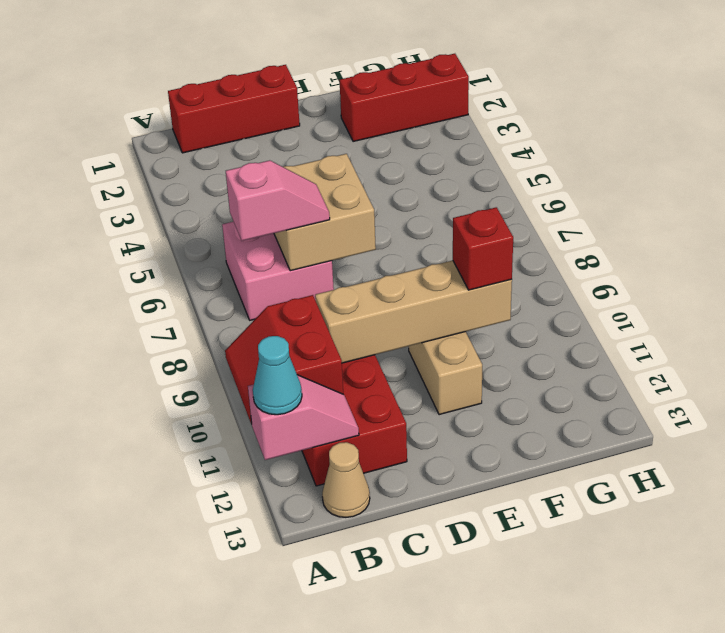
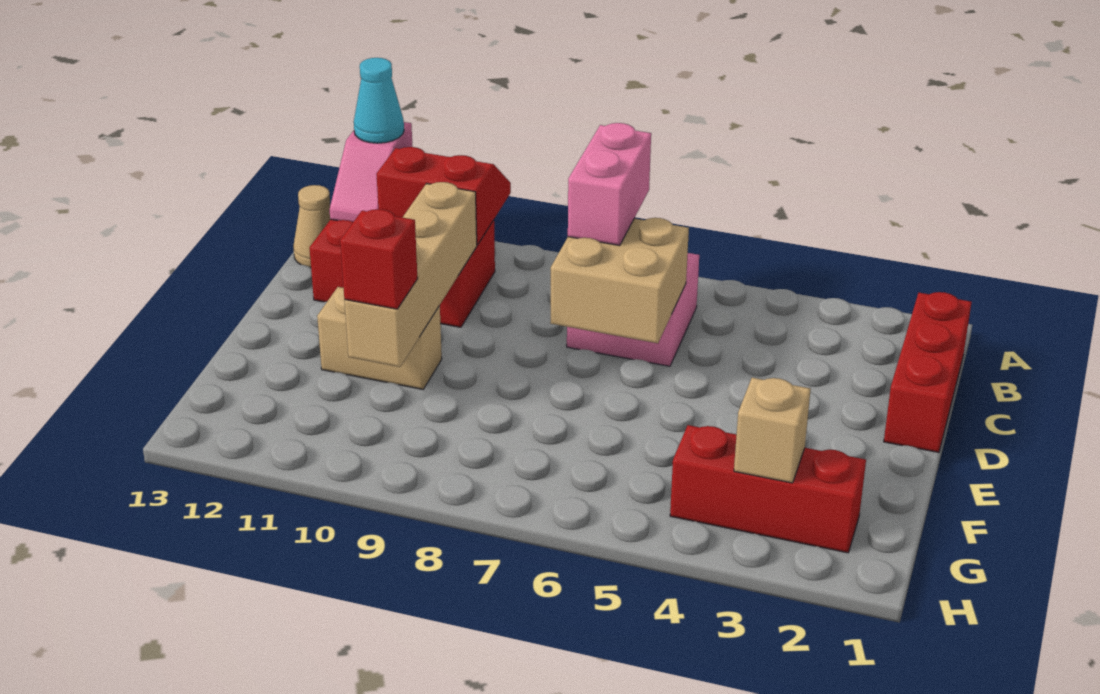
pink 1x2 slope [226,160,330,241] -> pink 1x2 brick [568,123,651,246]
red 1x3 brick [339,54,469,142] -> red 1x3 brick turned to [670,425,866,553]
none -> tan 1x1 brick [734,378,811,483]

